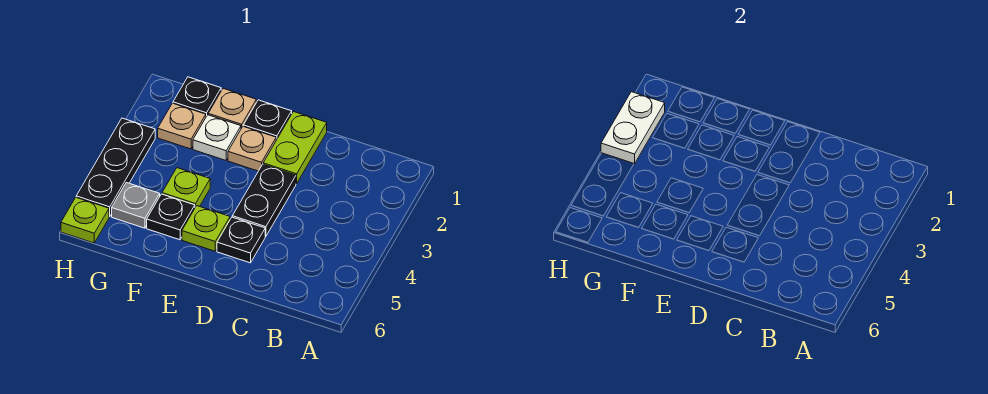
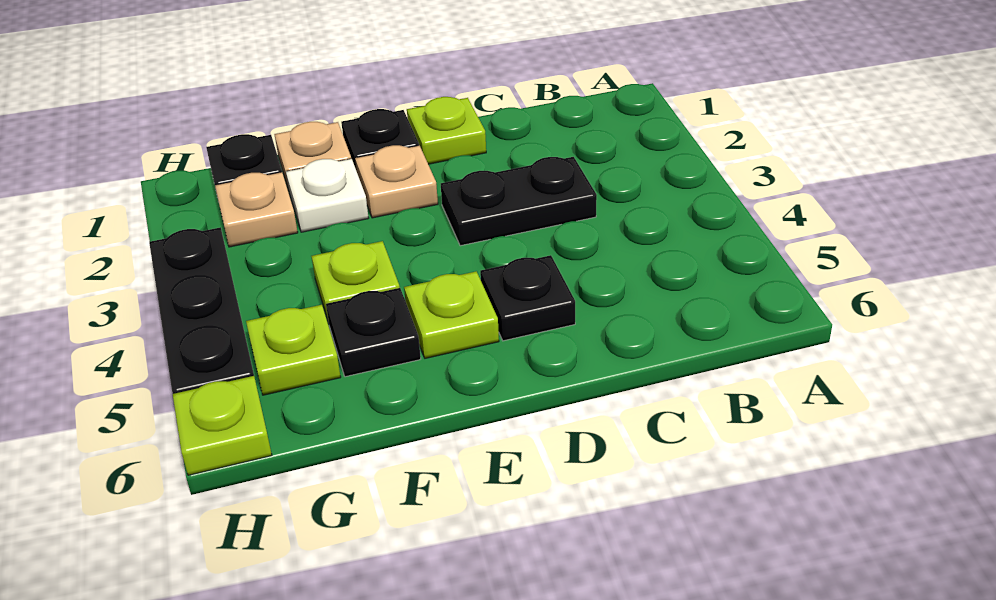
lime 1x2 plate [263,112,327,184] -> lime 1x1 plate [407,97,486,164]
black 1x2 plate [232,164,296,236] -> black 1x2 plate turned to [441,157,597,246]
grey 1x1 plate [112,183,160,228] -> lime 1x1 plate [246,305,341,395]
white 1x2 plate [601,92,665,164] -> none

